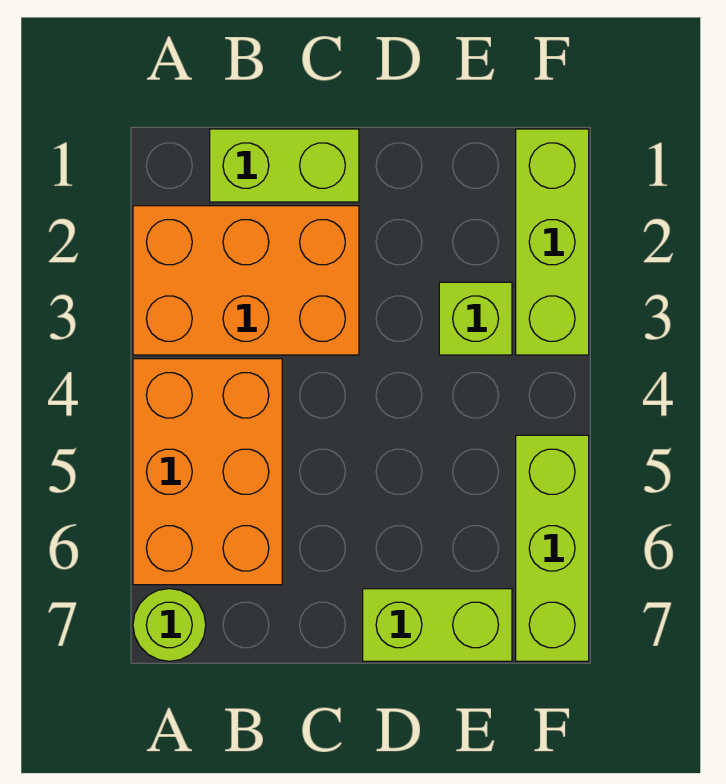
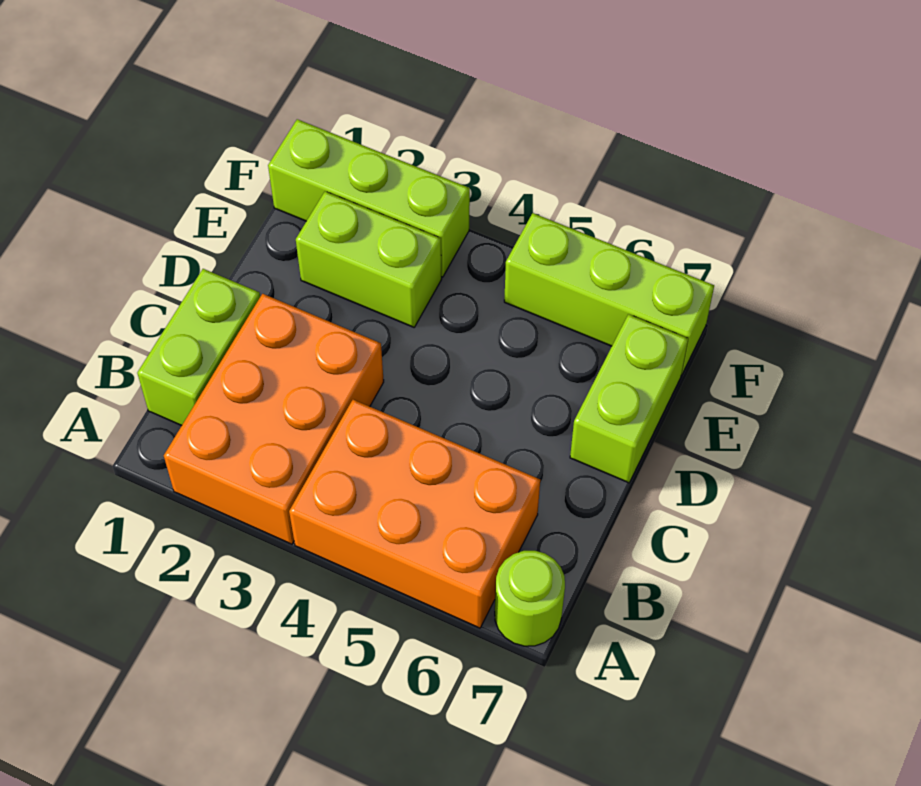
lime 1x1 brick [439,282,512,355] -> lime 1x2 brick [296,191,442,327]

